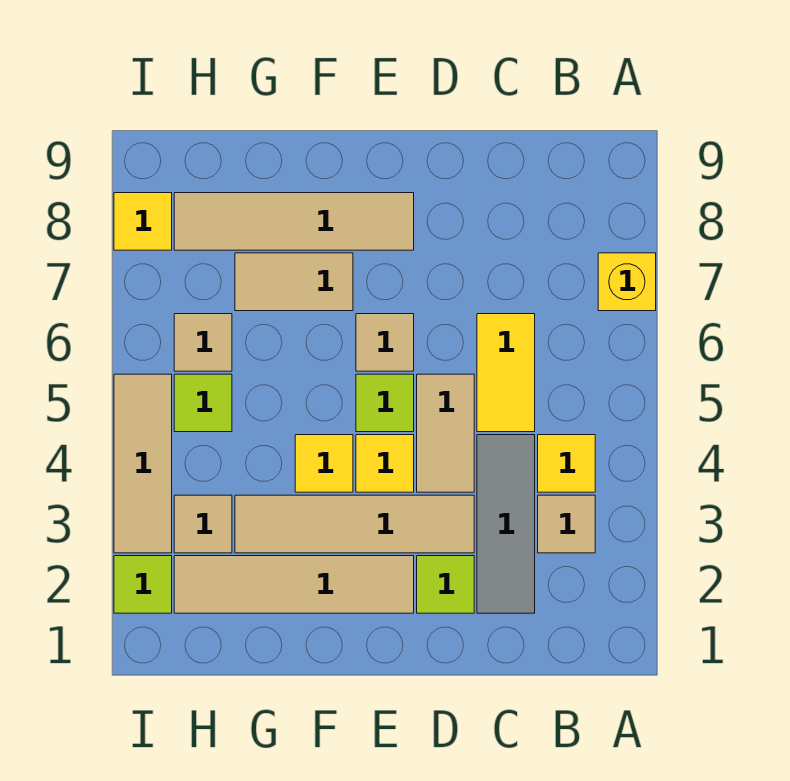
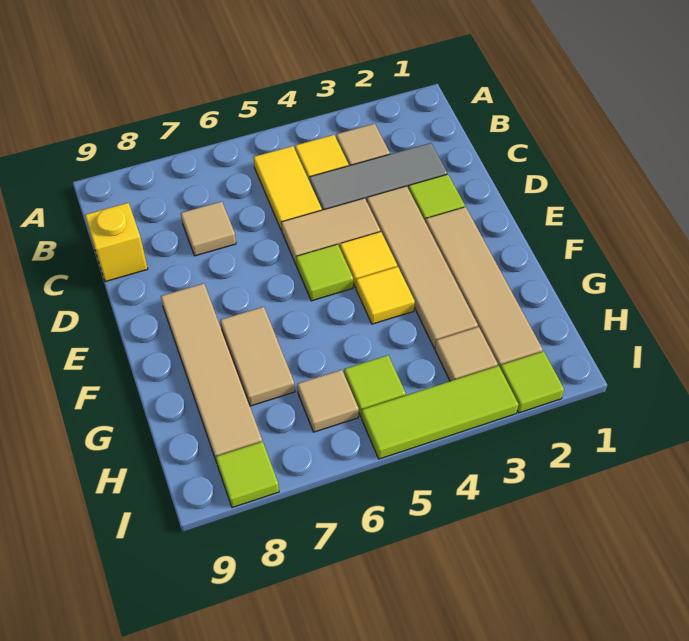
yellow 1x1 brick [598,253,656,311] -> yellow 1x1 brick moved to [85,203,148,282]
yellow 1x2 tile [477,314,535,432] -> yellow 1x2 tile turned to [254,146,322,231]
tan 1x1 tile [356,314,414,371] -> tan 1x1 tile moved to [181,201,236,256]
tan 1x3 tile [114,374,172,553] -> lime 1x3 tile [362,366,518,459]
yellow 1x1 tile [114,193,172,250] -> lime 1x1 tile [216,441,279,508]

